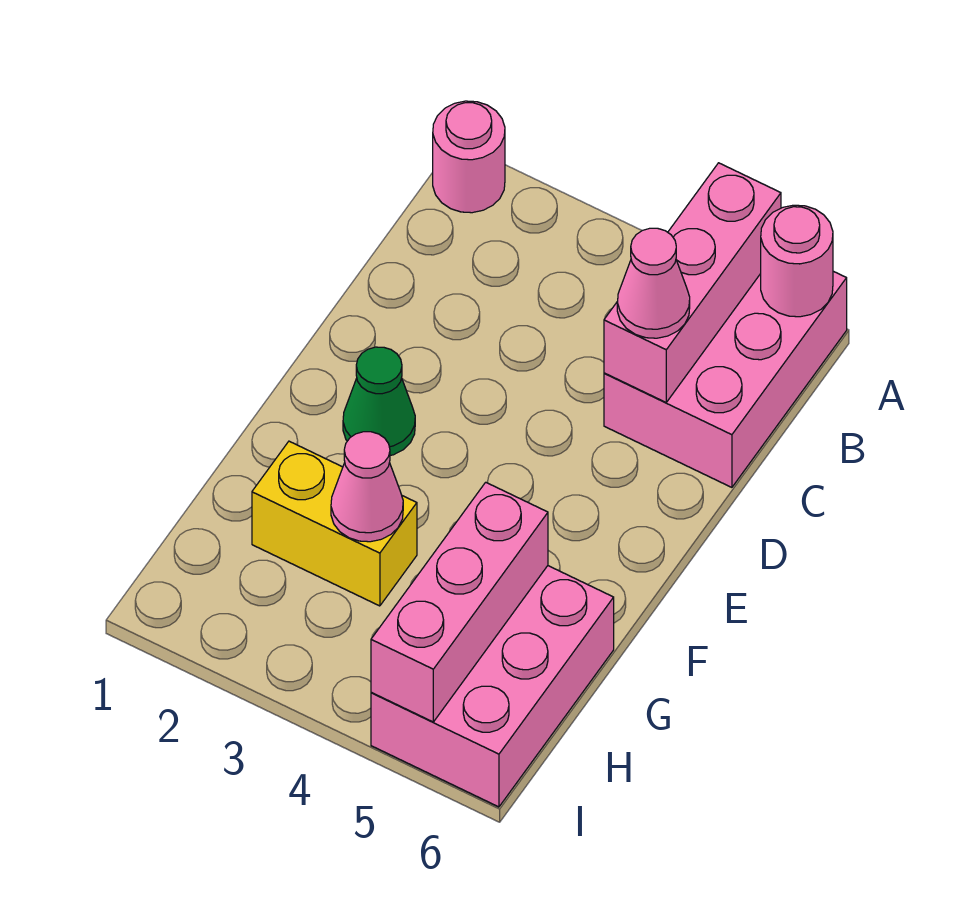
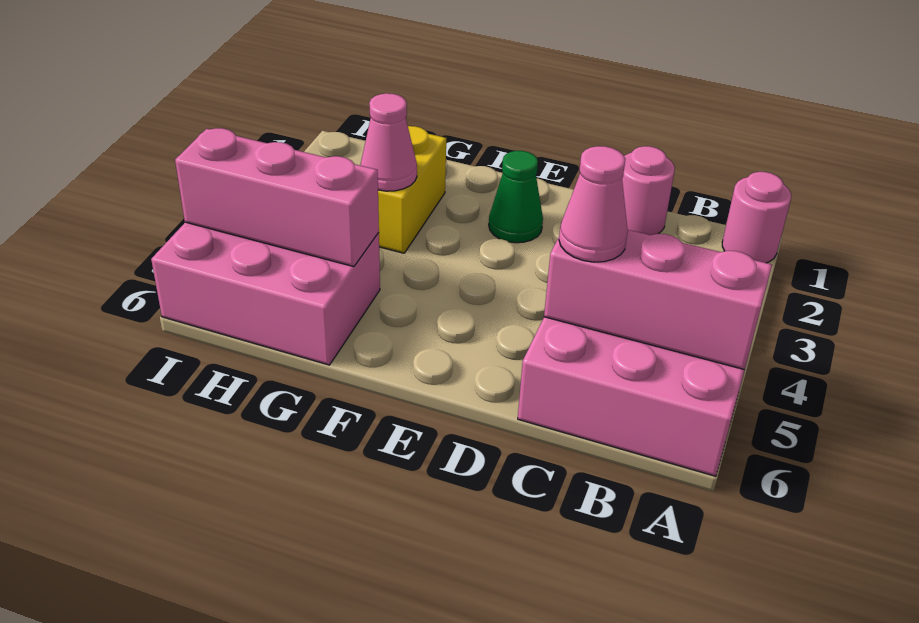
pink 1x1 round brick [761,205,833,317] -> pink 1x1 round brick moved to [622,146,675,235]

